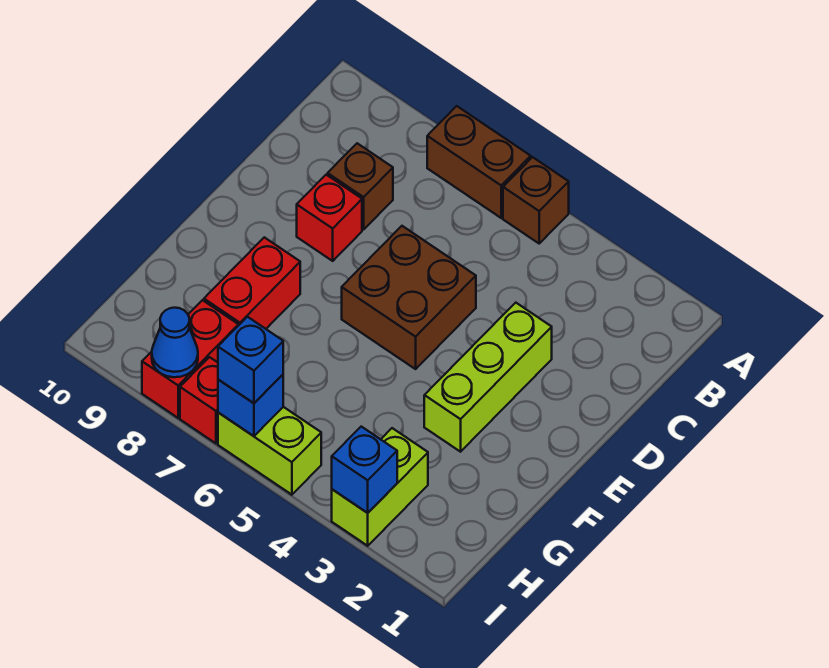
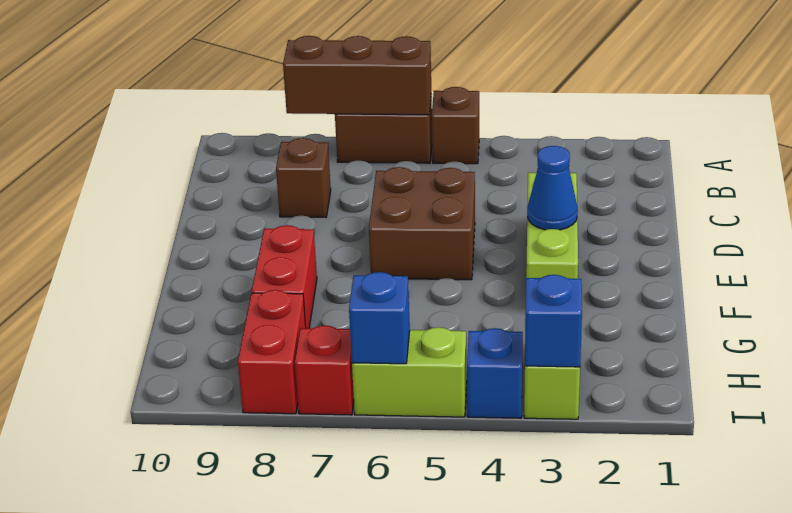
none -> brown 1x3 brick [283,36,431,115]
red 1x1 brick [297,175,362,261] -> none
blue 1x1 brick [218,317,283,403] -> blue 1x1 brick moved to [467,328,523,418]
blue 1x1 cone [152,308,198,377] -> blue 1x1 cone moved to [527,146,578,230]

